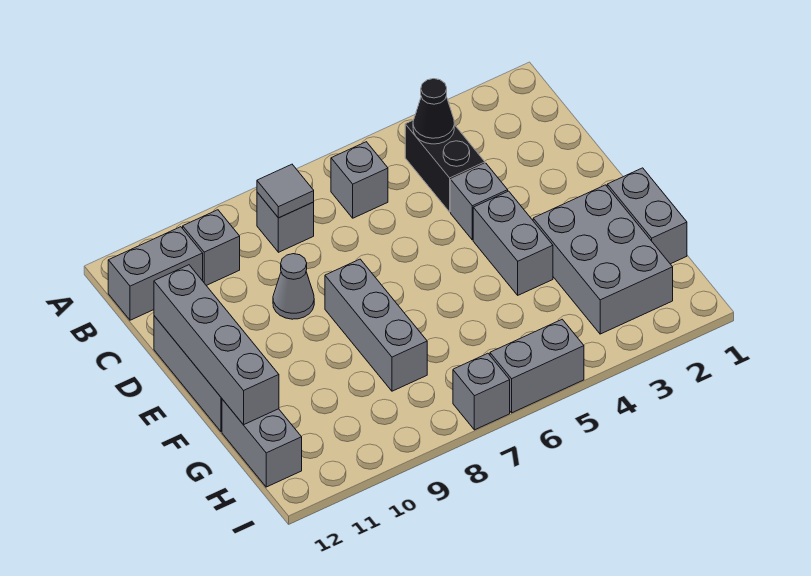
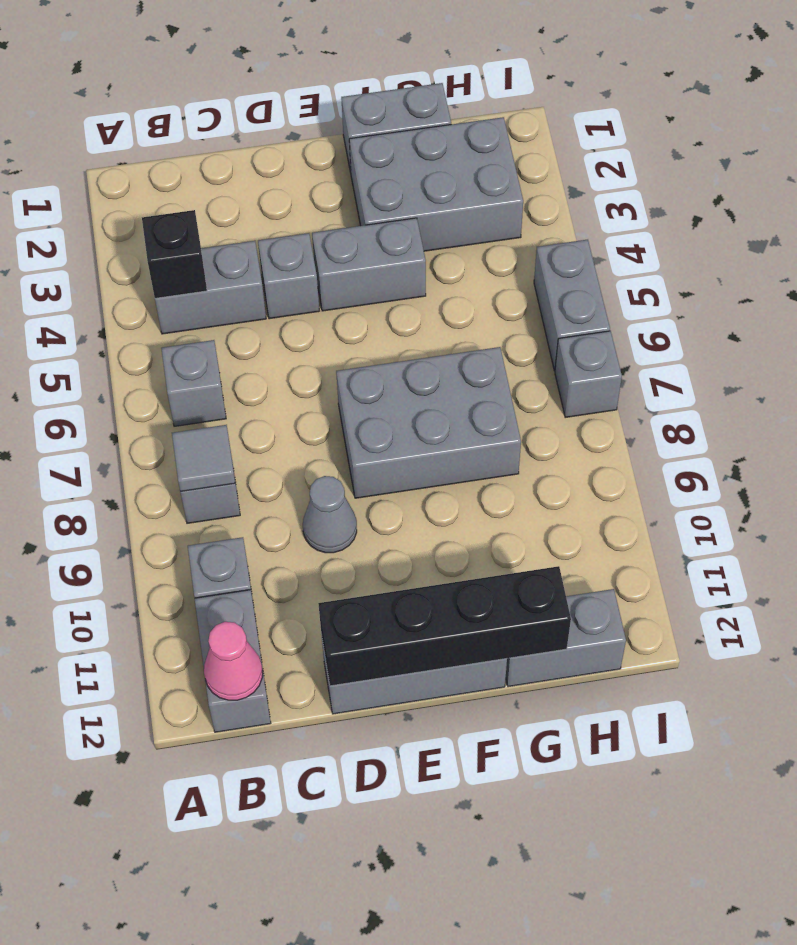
black 1x2 brick [405,120,485,212] -> grey 1x2 brick [155,241,266,334]
black 1x1 cone [413,79,454,144] -> black 1x1 brick [142,210,207,298]
none -> pink 1x1 cone [204,622,263,700]
grey 1x4 brick [154,265,279,425] -> black 1x4 brick [318,566,571,686]
grey 1x3 brick [325,259,427,391] -> grey 2x3 brick [336,347,521,498]

